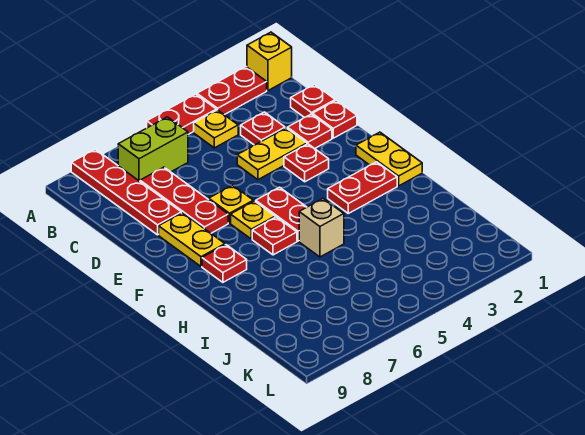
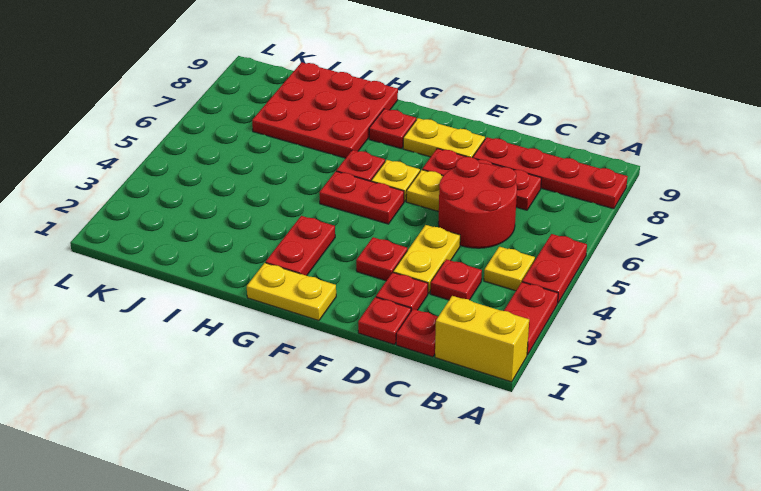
yellow 1x1 brick [247,32,292,91] -> yellow 1x2 brick [435,296,529,382]
lime 1x2 brick [118,117,188,181] -> none
none -> red 2x2 round brick [438,157,517,248]
tan 1x1 brick [299,199,344,257] -> none
none -> red 3x3 plate [252,62,398,158]

